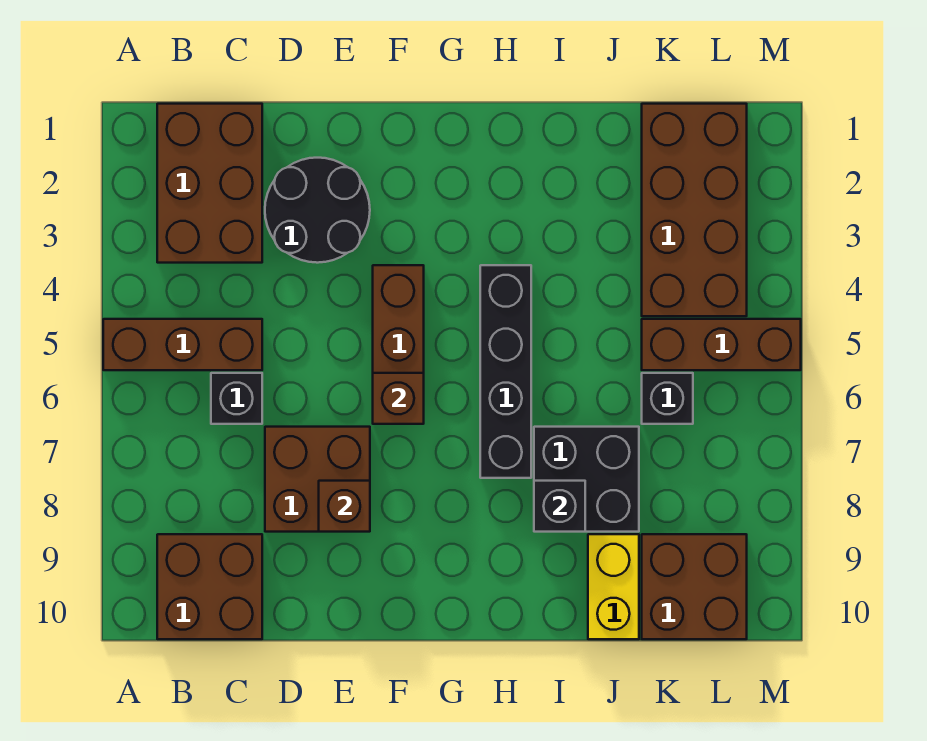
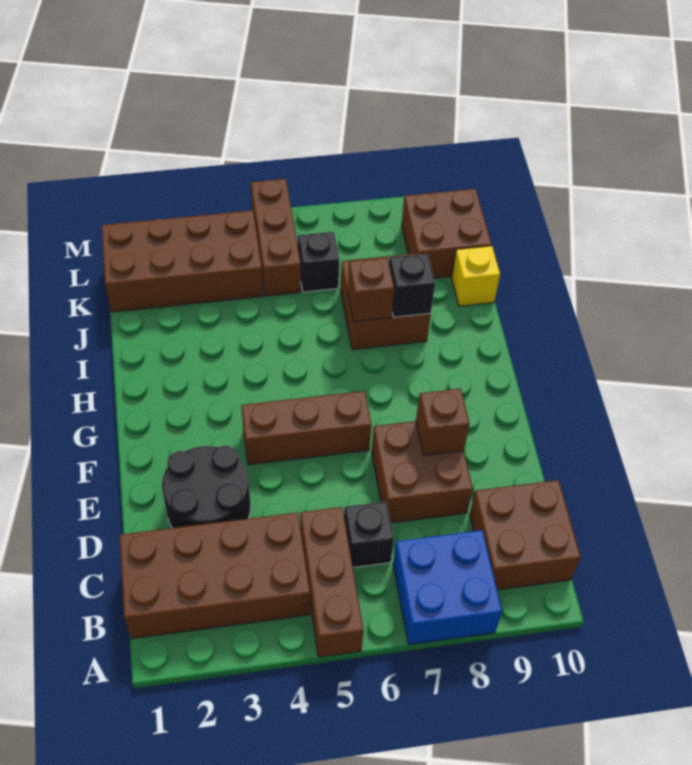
none -> blue 2x2 brick [393,530,502,645]
brown 2x3 brick [157,104,262,263] -> brown 2x4 brick [120,513,310,639]
brown 1x1 brick [373,373,424,424] -> brown 1x1 brick moved to [348,258,394,322]
black 1x4 brick [480,265,531,478] -> none
black 2x2 brick [534,427,639,532] -> brown 2x2 brick [340,254,431,350]
yellow 1x2 brick [588,534,639,639] -> yellow 1x1 brick [452,246,500,306]

